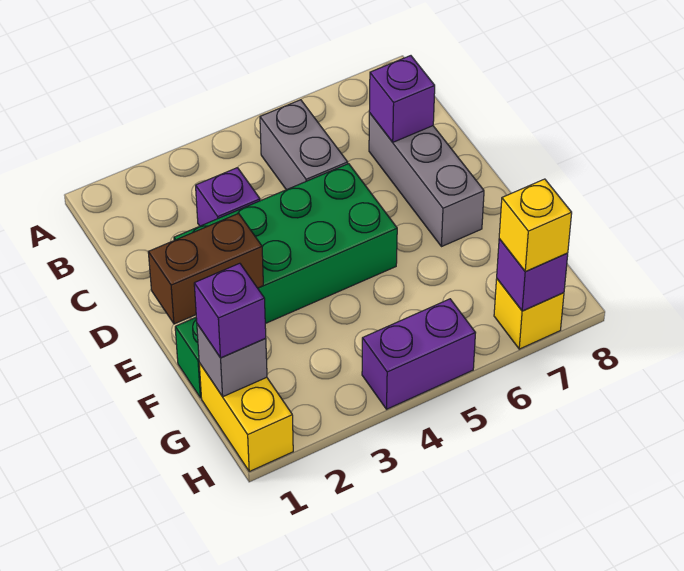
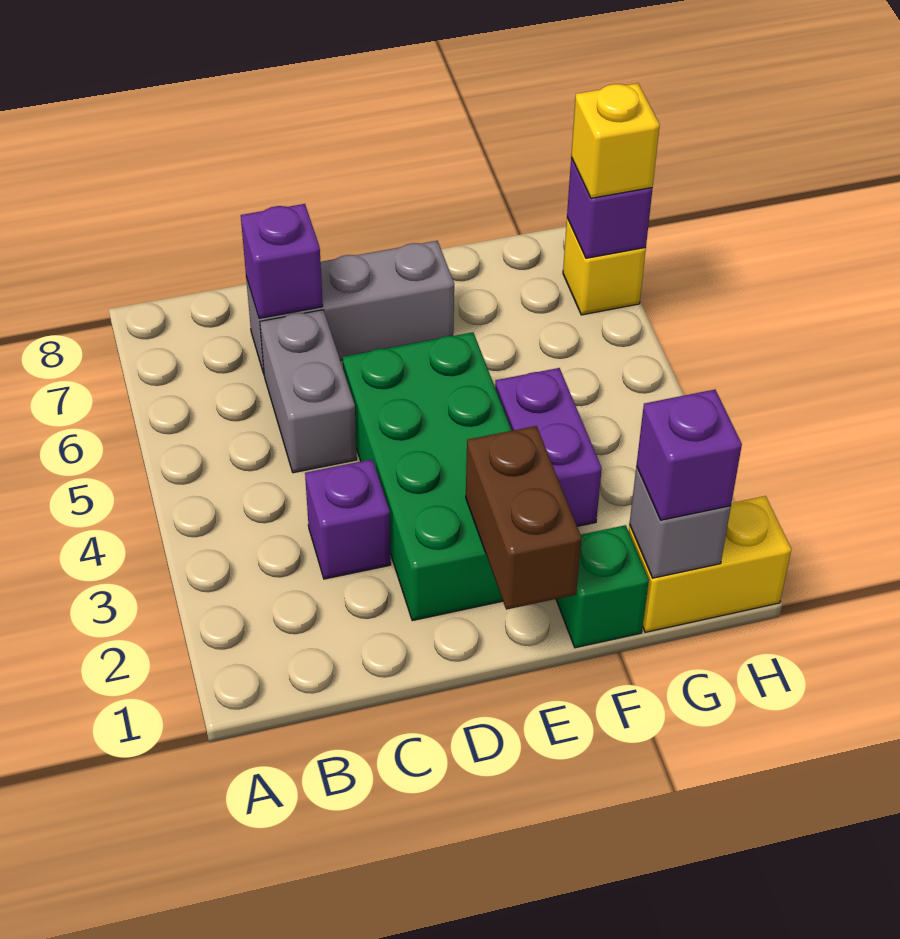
grey 1x2 brick [260,100,348,190] -> grey 1x2 brick turned to [260,310,357,473]
purple 1x2 brick [362,299,475,409] -> purple 1x2 brick moved to [495,368,602,526]

